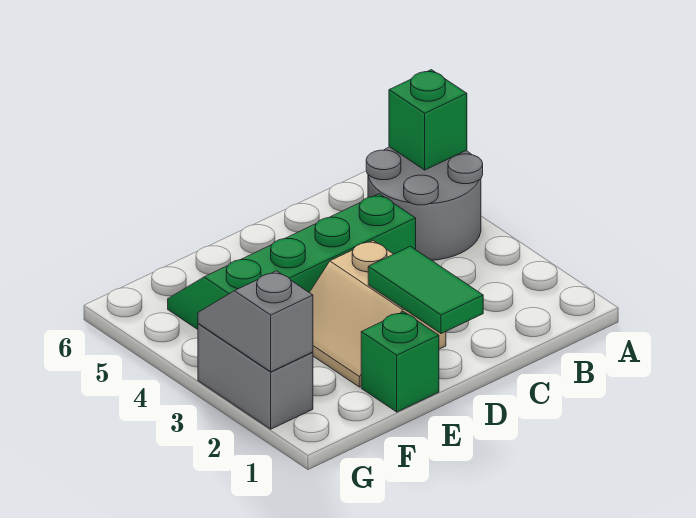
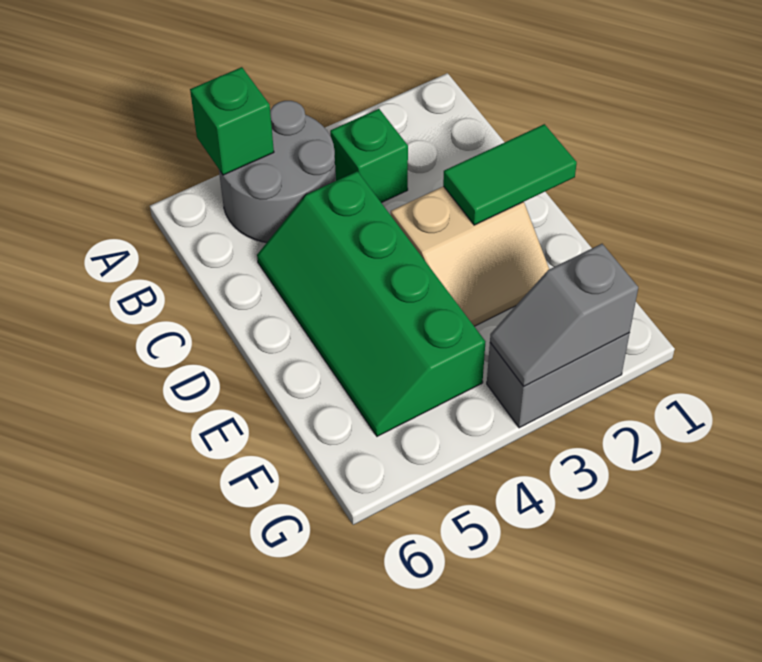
green 1x1 brick [361,312,439,412] -> green 1x1 brick moved to [330,109,408,203]

